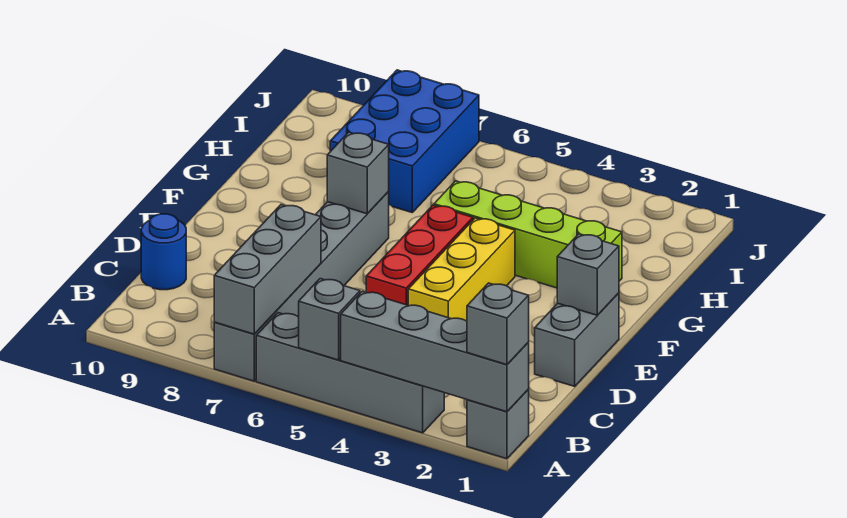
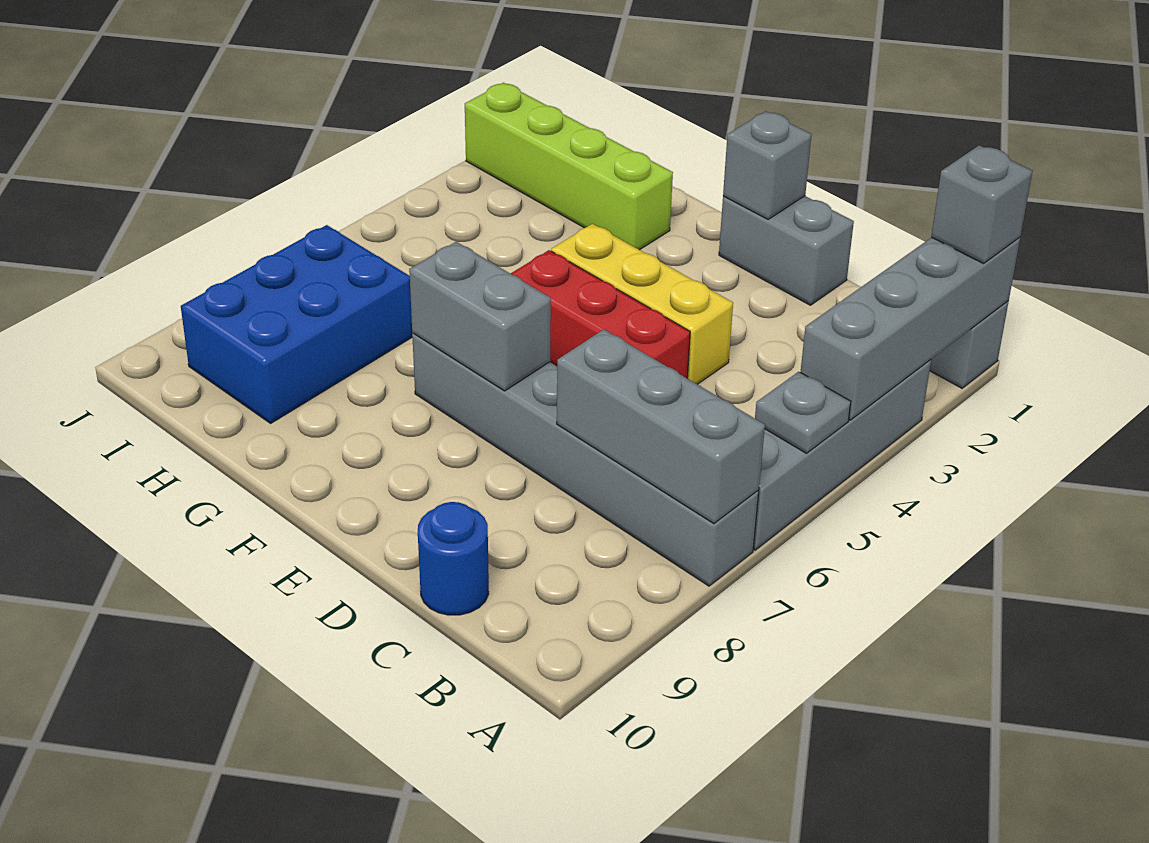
grey 1x1 brick [299,279,360,360] -> grey 1x1 plate [755,372,851,453]
grey 1x1 brick [327,132,389,214] -> grey 1x2 brick [409,242,551,391]
lime 1x4 brick [434,181,622,288] -> lime 1x4 brick turned to [465,83,673,250]
blue 2x3 brick [330,70,479,212] -> blue 2x3 brick turned to [181,225,412,423]

